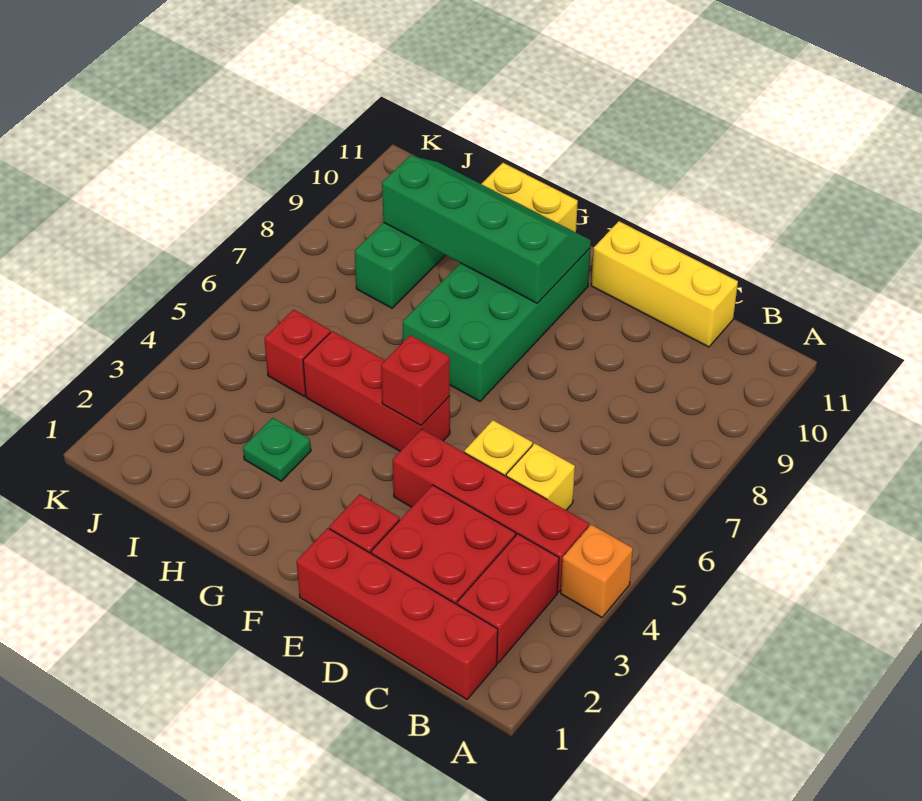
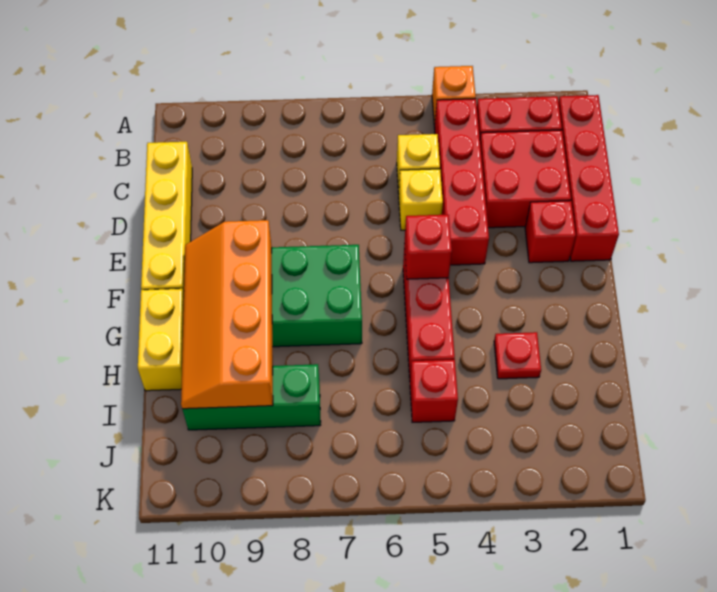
yellow 1x3 brick [591,221,738,347] -> yellow 1x4 brick [141,142,192,290]
green 2x4 slope [382,156,591,303] -> orange 2x4 slope [181,220,273,409]
green 1x1 plate [243,418,311,481] -> red 1x1 plate [494,332,541,379]

